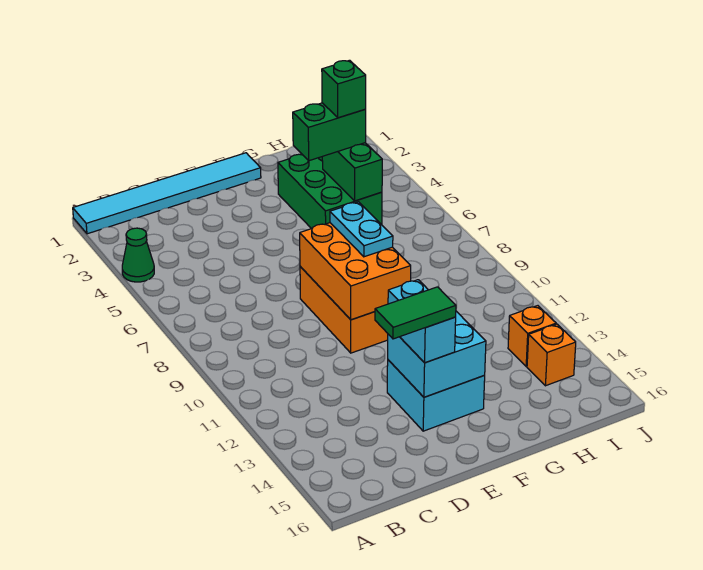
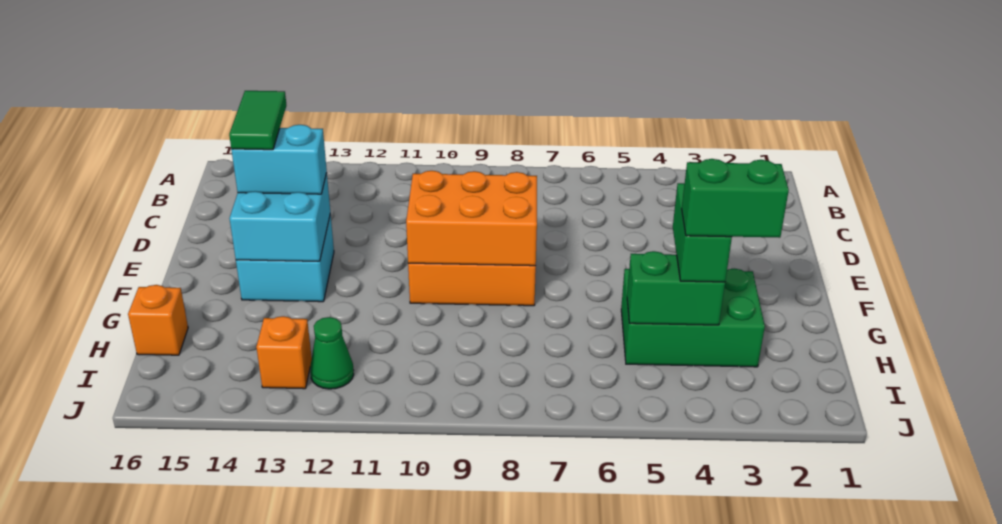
cyan 1x6 tile [73,153,261,234] -> none
green 1x1 cone [122,228,154,282] -> green 1x1 cone moved to [310,317,354,389]
cyan 1x2 plate [330,202,393,257] -> none
green 1x1 brick [322,60,366,118] -> green 1x2 brick [682,159,789,238]
orange 1x1 brick [527,324,576,386] -> orange 1x1 brick moved to [128,285,188,355]

